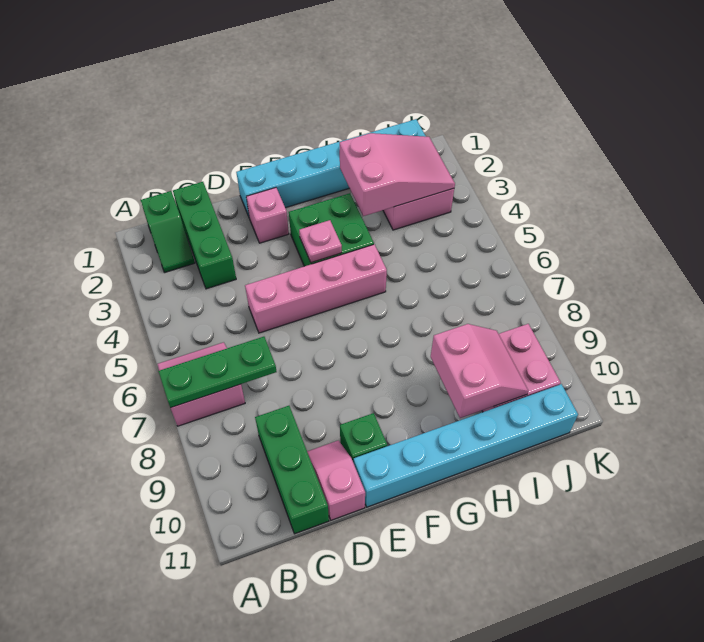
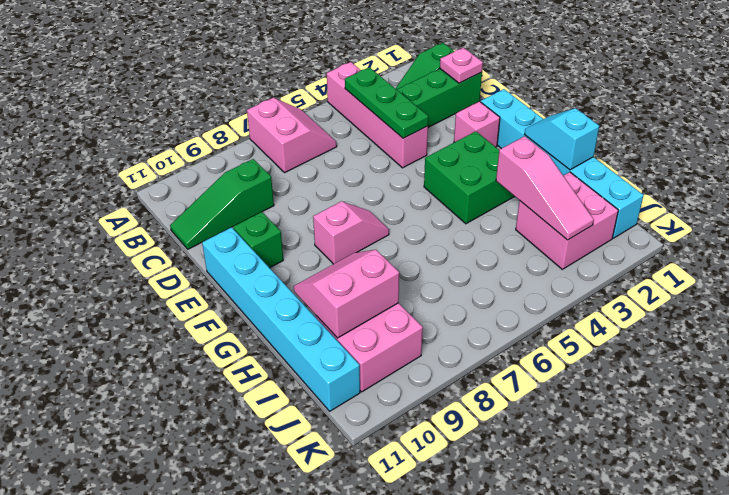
green 1x3 plate [158,337,277,408] -> green 1x3 plate moved to [345,67,428,138]
green 1x3 brick [255,406,329,534] -> green 1x3 slope [170,159,274,249]
pink 1x4 brick [245,244,387,333] -> pink 1x4 brick moved to [327,62,428,168]
pink 1x2 slope [307,440,365,520] -> pink 1x2 slope moved to [313,201,389,264]
pink 1x1 plate [299,220,342,263] -> pink 1x1 plate moved to [440,48,483,83]
none -> cyan 1x2 slope [525,108,599,170]
pink 2x3 slope [340,133,455,216] -> pink 1x3 slope [496,136,594,240]
pink 2x2 slope [431,324,528,418] -> pink 2x2 slope turned to [294,250,399,338]

